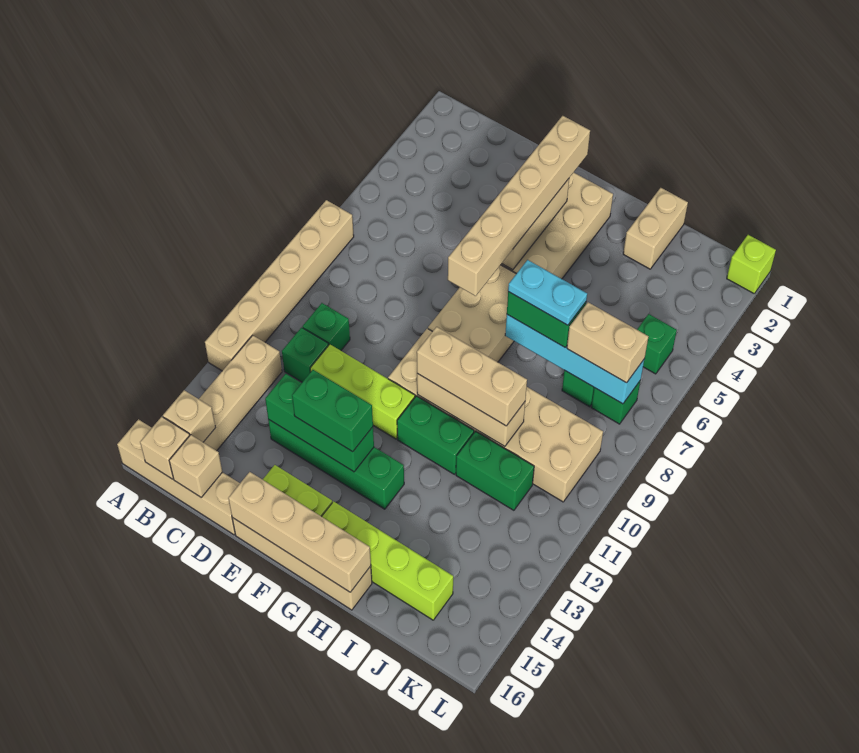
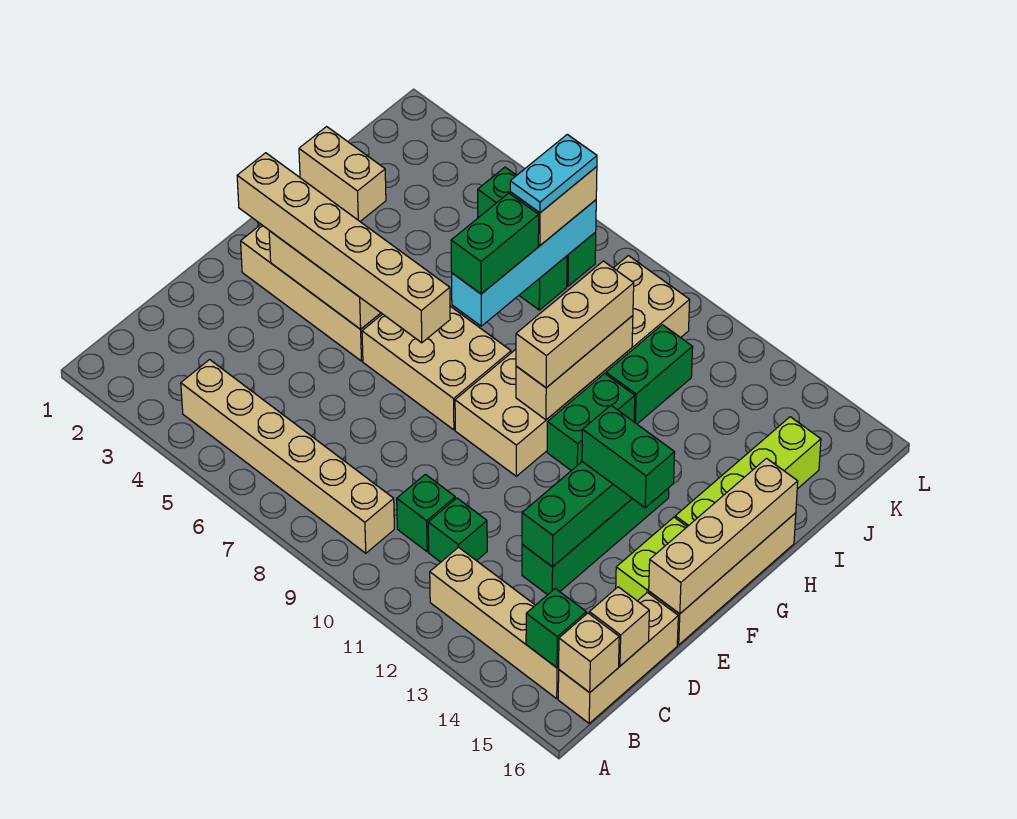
tan 1x6 brick [205,200,354,371] -> tan 1x6 brick moved to [181,360,394,553]
tan 1x4 brick [117,419,240,535] -> tan 1x3 brick [558,593,678,723]
tan 1x1 brick [163,390,216,442] -> green 1x1 brick [526,589,586,668]
lime 1x3 brick [310,344,415,439] -> none
green 1x2 brick [292,370,373,452] -> green 1x2 brick turned to [582,406,675,508]
cyan 1x2 plate [508,260,587,325] -> cyan 1x2 plate moved to [510,134,597,213]
lime 1x1 brick [727,235,776,293] -> none

